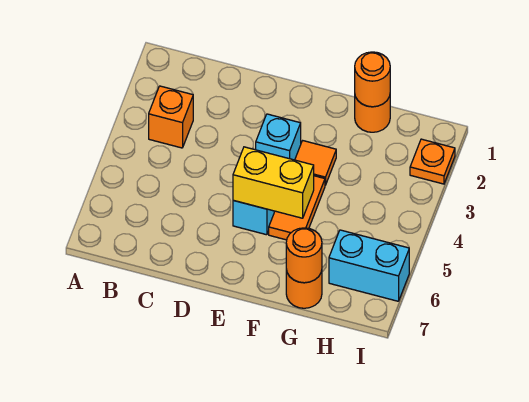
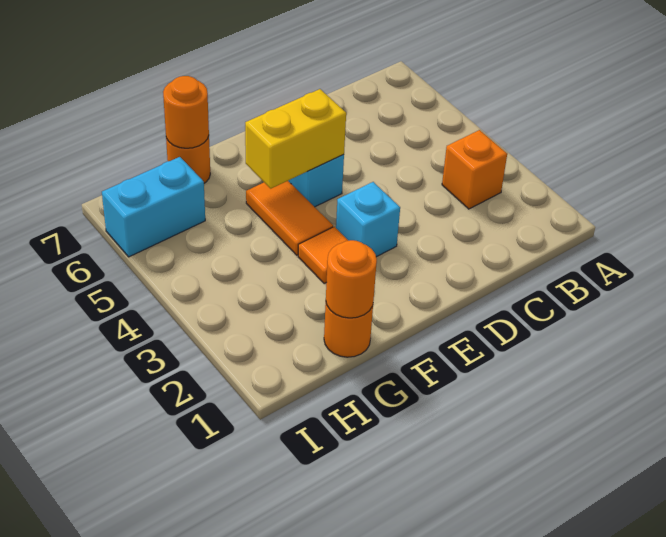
orange 1x1 plate [410,139,455,184] -> none

